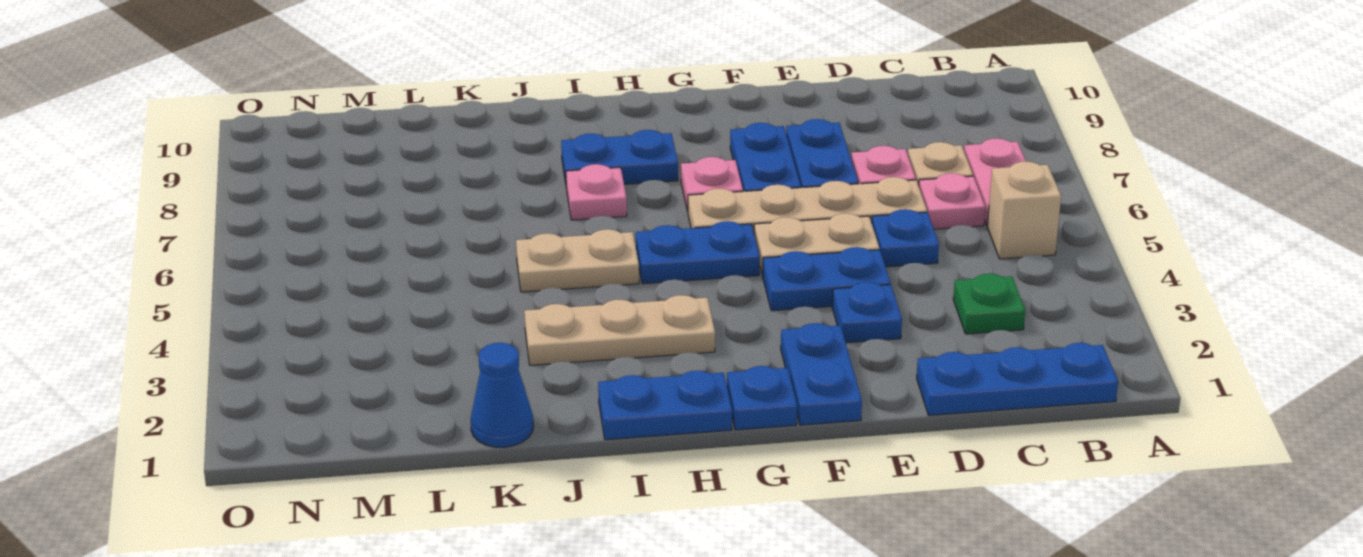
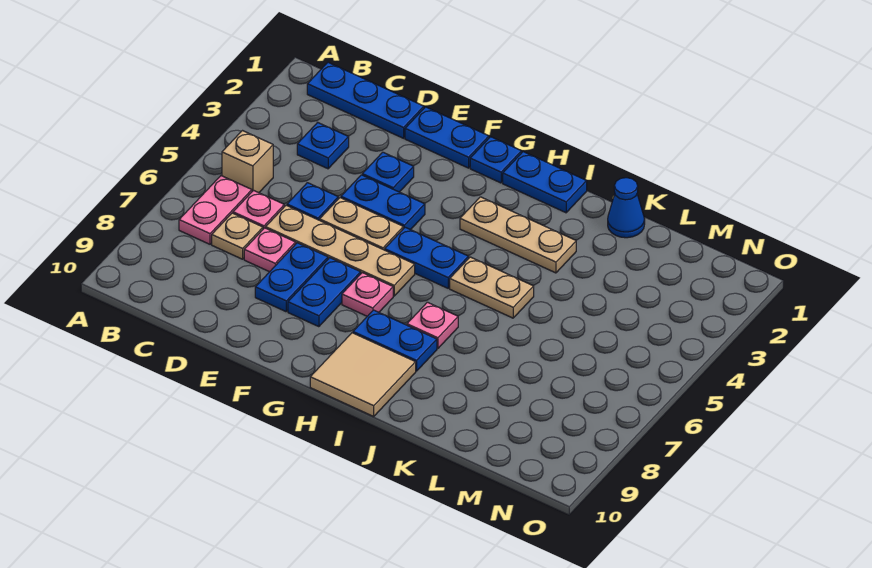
green 1x1 plate [953,274,1025,334] -> blue 1x1 plate [297,122,349,169]
blue 1x2 plate [781,323,862,425] -> blue 1x2 plate turned to [405,107,489,168]
none -> tan 2x2 tile [310,333,416,416]

